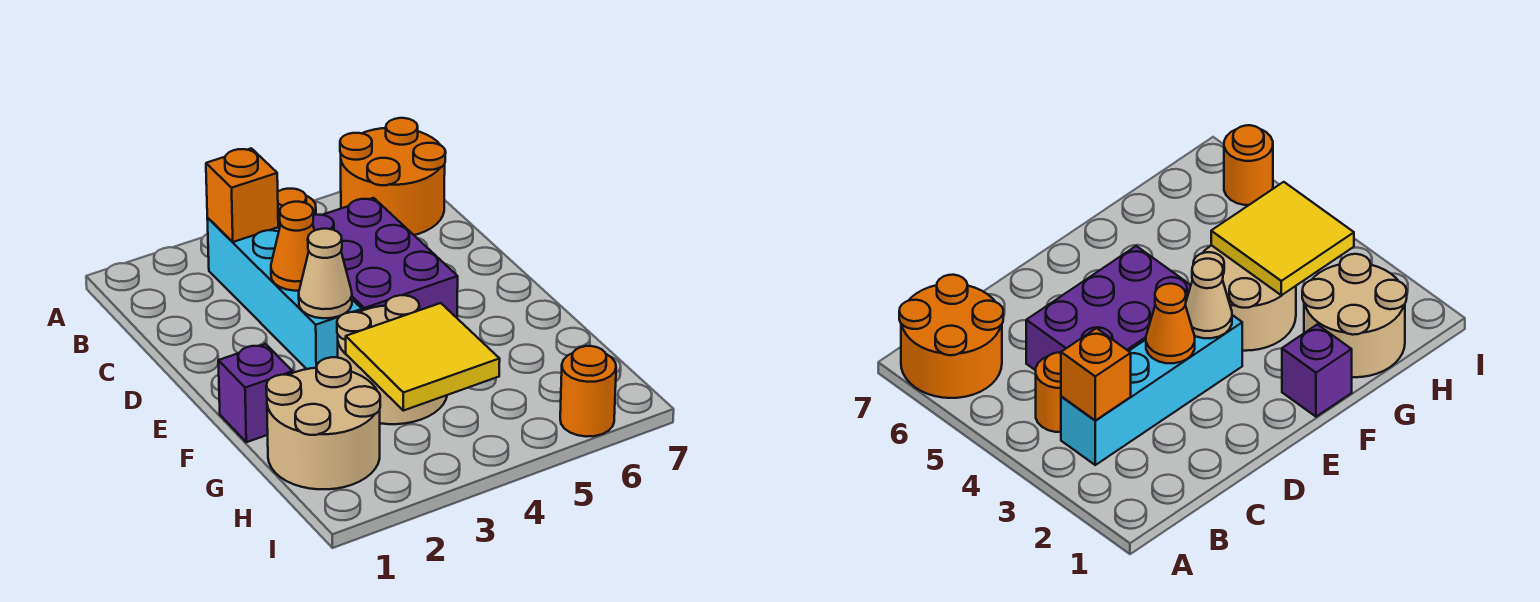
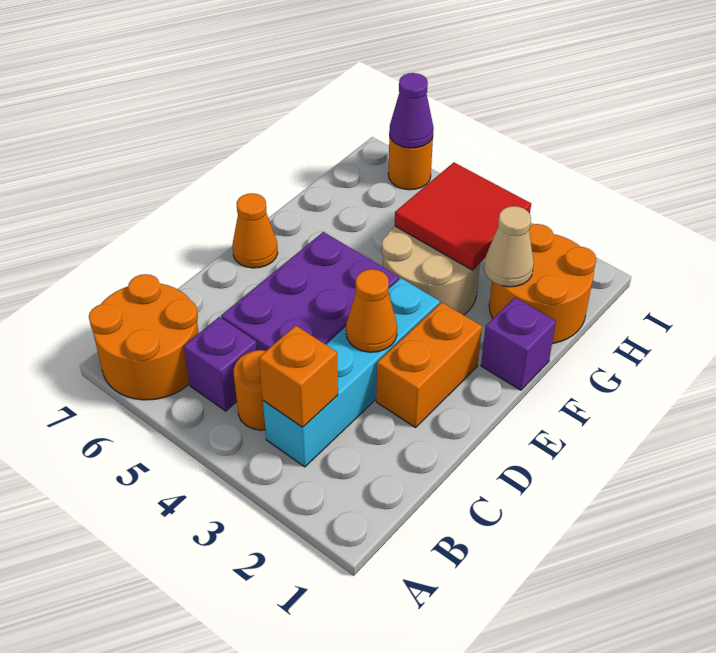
none -> purple 1x1 brick [184,317,257,411]
none -> orange 1x2 brick [376,302,482,428]
tan 1x1 cone [299,229,352,318] -> tan 1x1 cone moved to [484,206,534,287]
none -> orange 1x1 cone [232,193,278,268]
tan 2x2 round brick [266,357,380,489] -> orange 2x2 round brick [489,224,596,344]
yellow 2x2 tile [346,303,500,411] -> red 2x2 tile [395,162,531,270]
none -> purple 1x1 cone [389,73,434,148]

